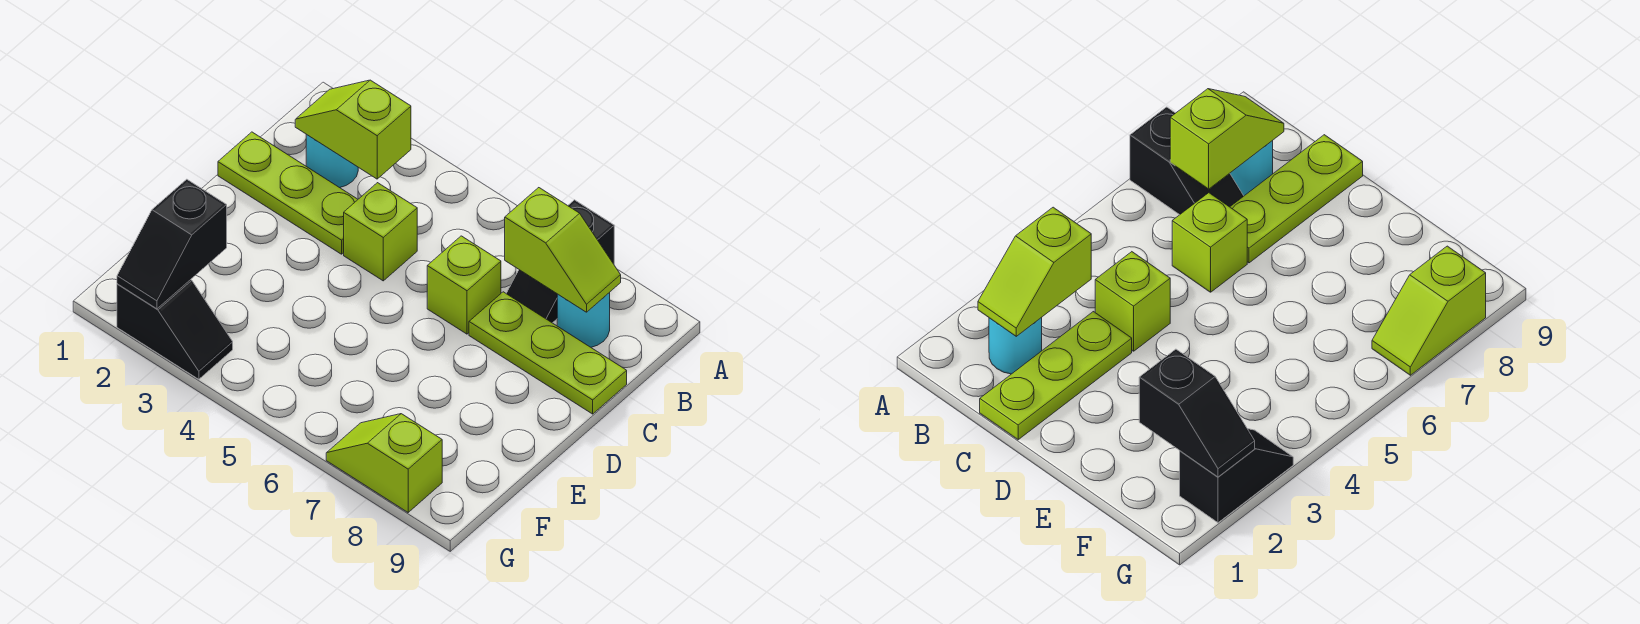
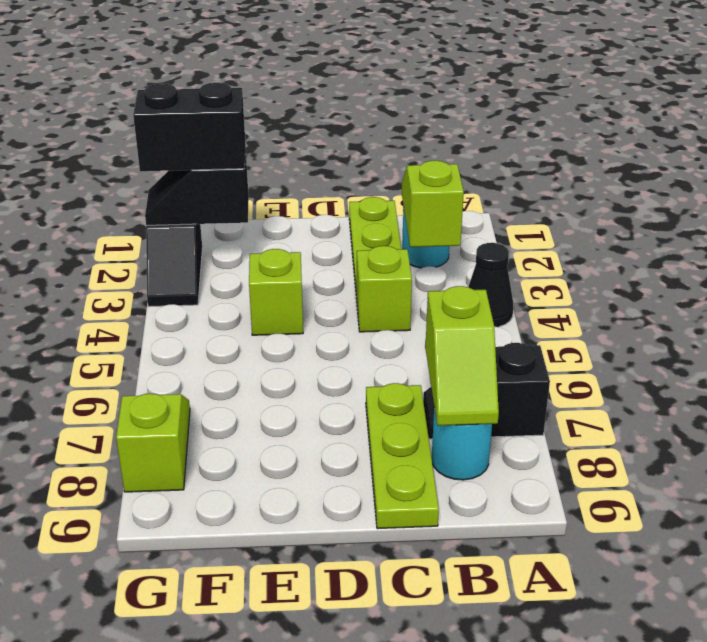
none -> black 1x1 cone [468,243,513,327]
lime 1x1 brick [427,236,501,334] -> lime 1x1 brick moved to [249,249,303,335]
none -> black 1x2 brick [133,82,246,171]

